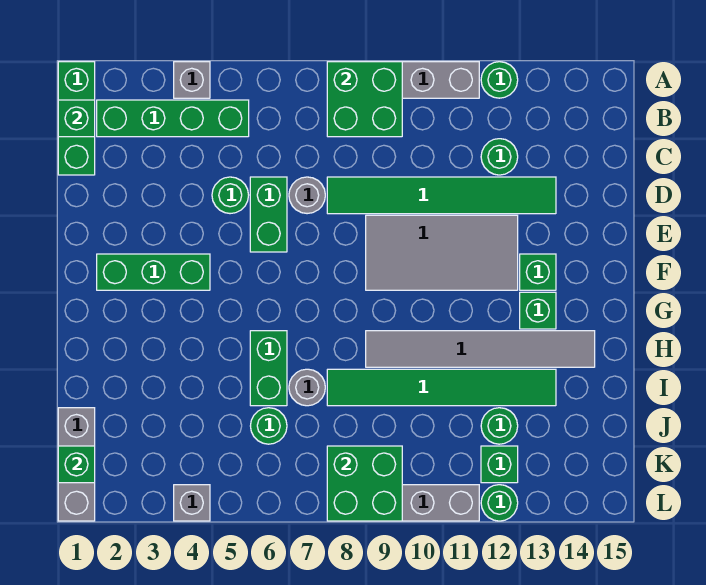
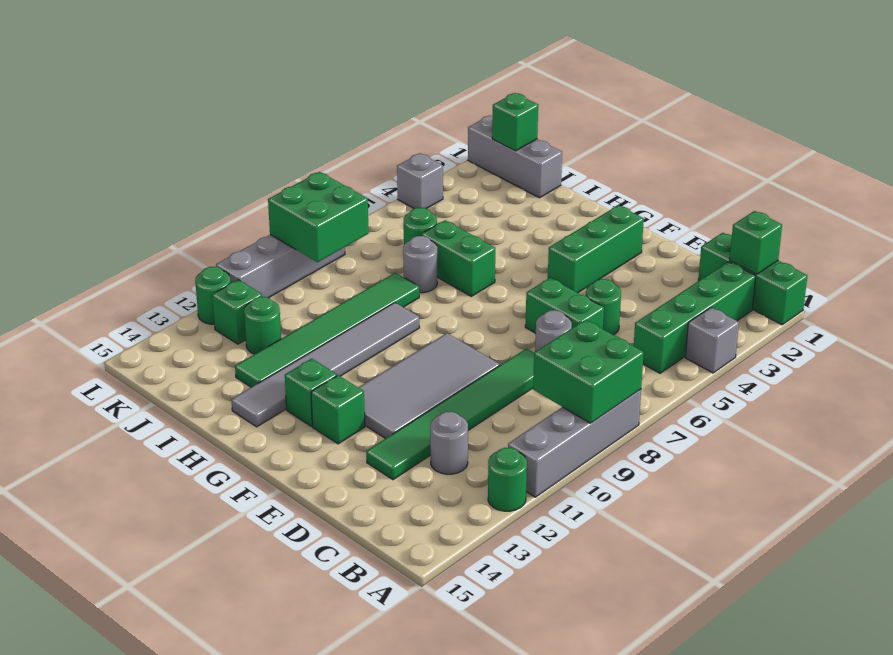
green 1x1 round brick [481,139,518,175] -> grey 1x1 round brick [430,412,468,474]

